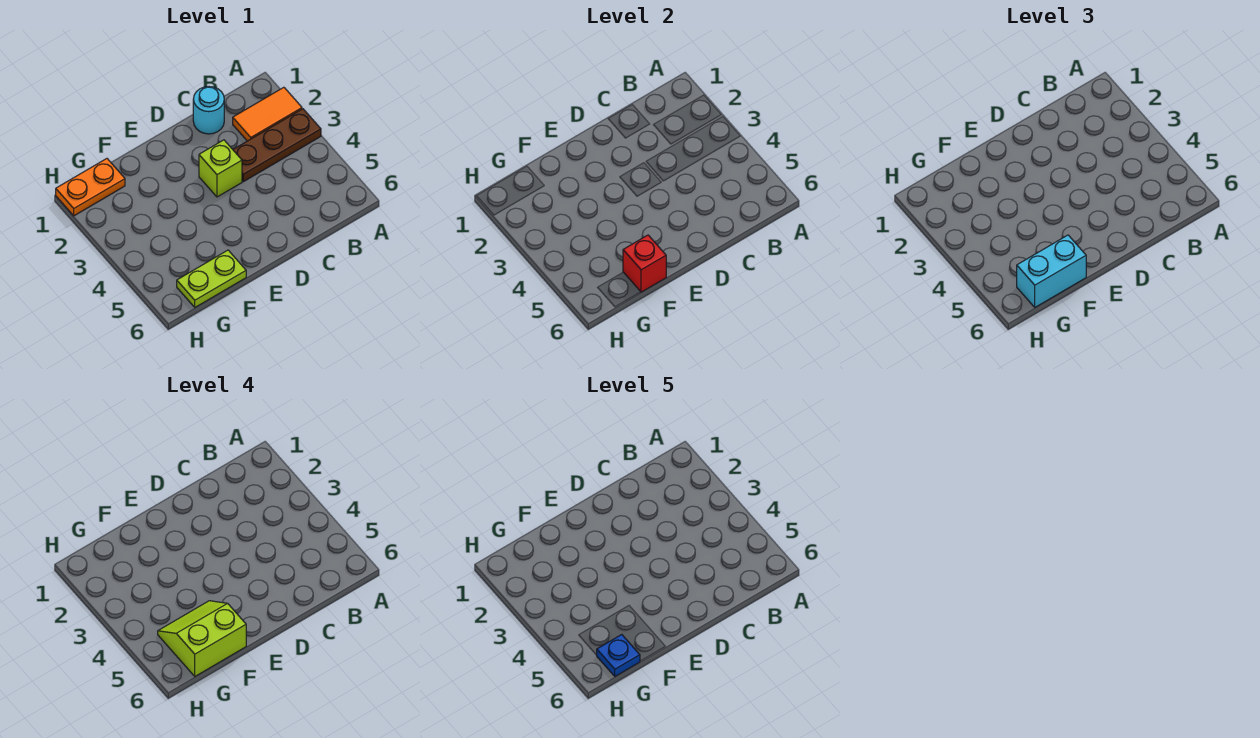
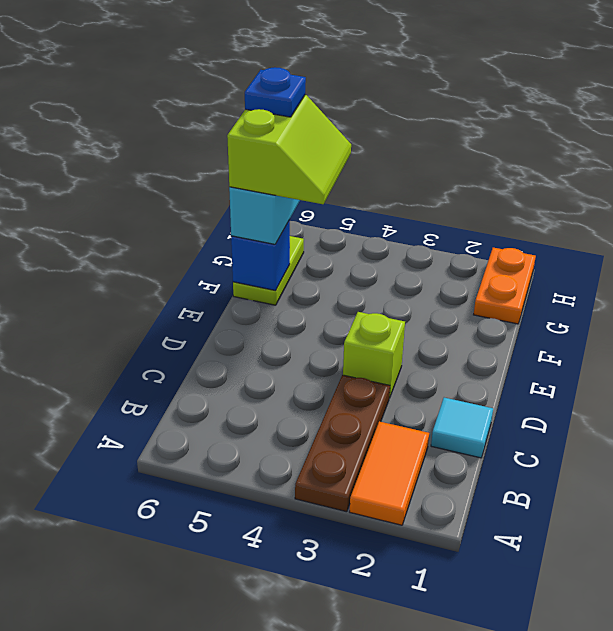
cyan 1x1 round brick [193,87,224,134] -> cyan 1x1 tile [431,398,493,458]
red 1x1 brick [623,235,666,292] -> blue 1x1 brick [231,220,290,291]

